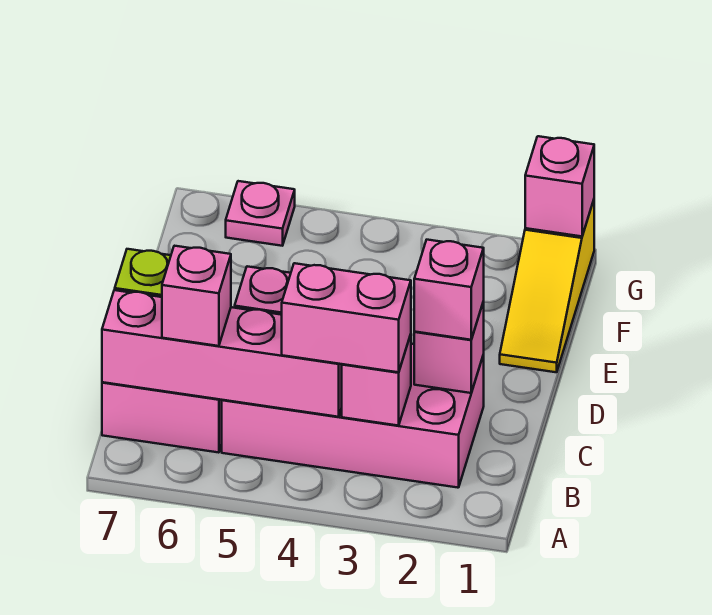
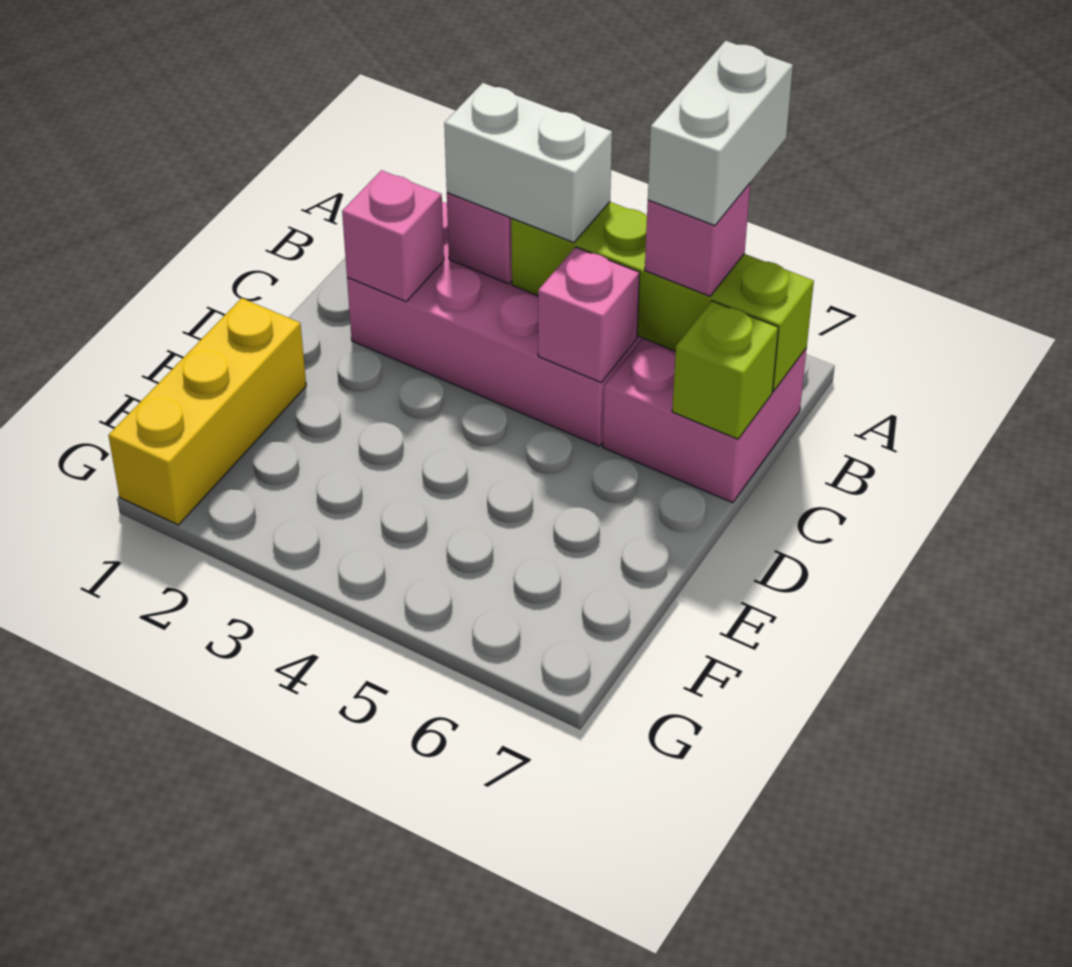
none -> white 1x2 brick [648,41,793,226]
pink 1x2 brick [282,263,411,372] -> white 1x2 brick [444,83,612,243]
pink 1x4 brick [102,290,342,417] -> lime 1x4 brick [511,202,814,391]
pink 1x1 brick [414,240,484,340] -> none
yellow 1x3 slope [500,200,594,372] -> yellow 1x3 brick [108,298,306,525]
pink 1x1 brick [525,136,594,236] -> none
pink 1x1 plate [226,181,295,246] -> none

